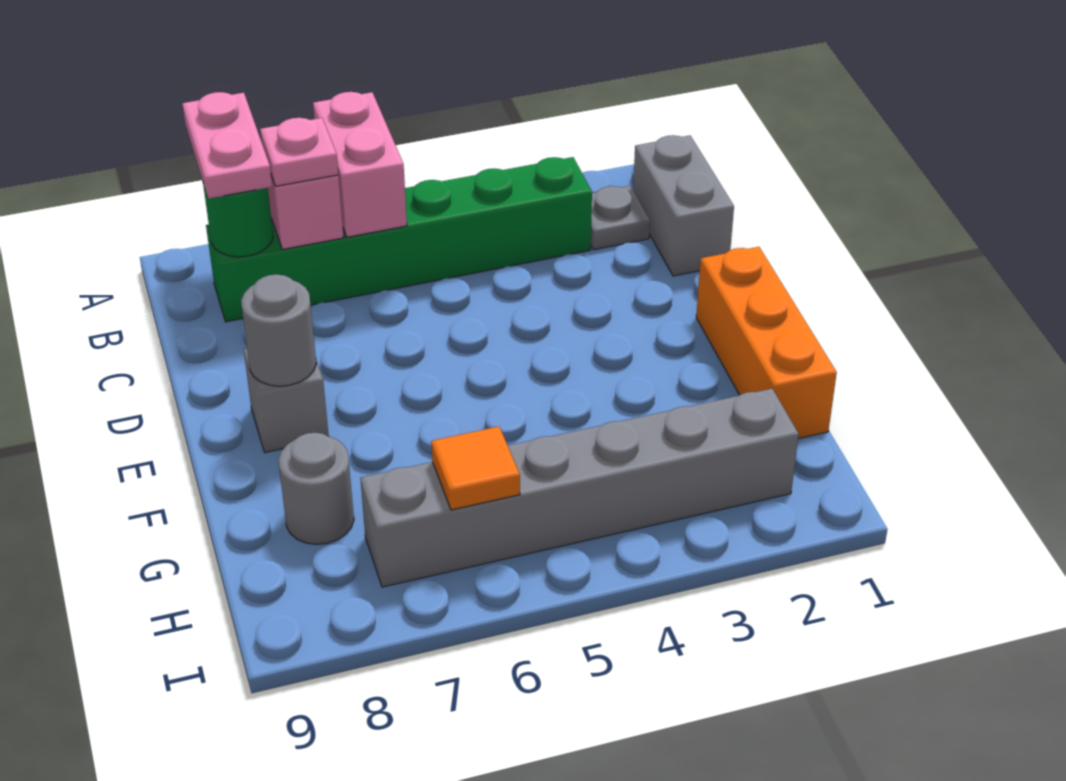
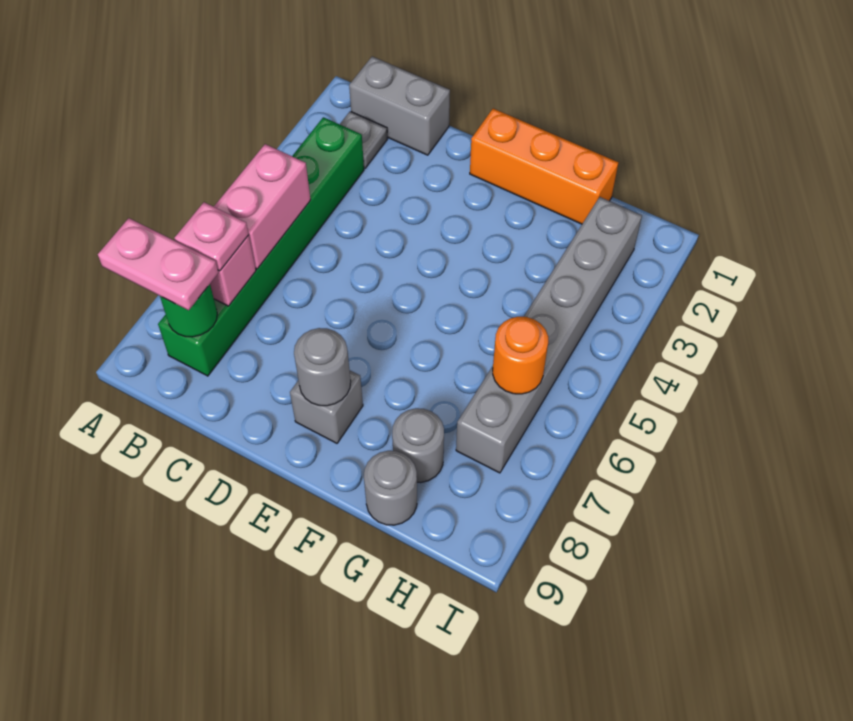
pink 1x2 brick [313,92,407,237] -> pink 1x2 brick turned to [214,144,311,269]
none -> grey 1x1 round brick [364,451,417,525]
orange 1x1 tile [431,426,520,510] -> orange 1x1 round brick [493,317,548,394]

